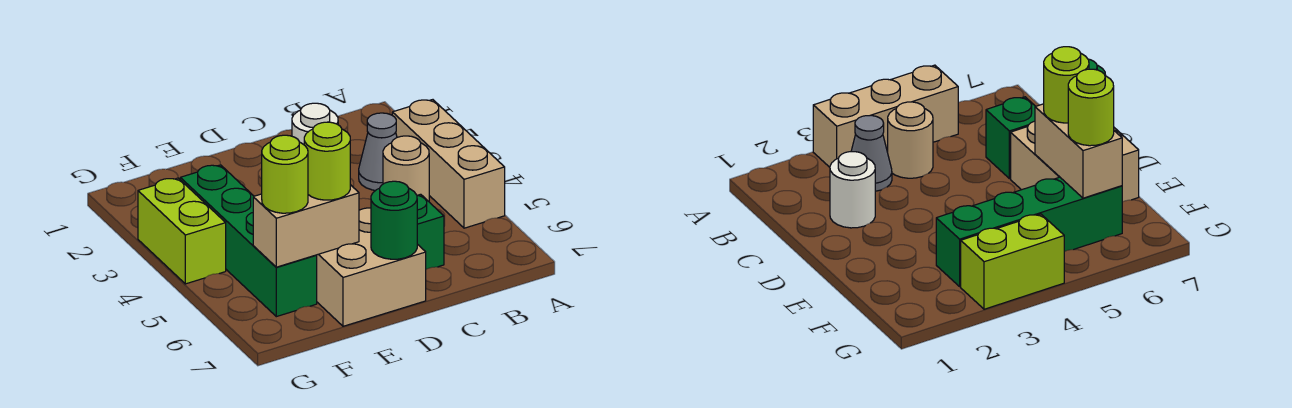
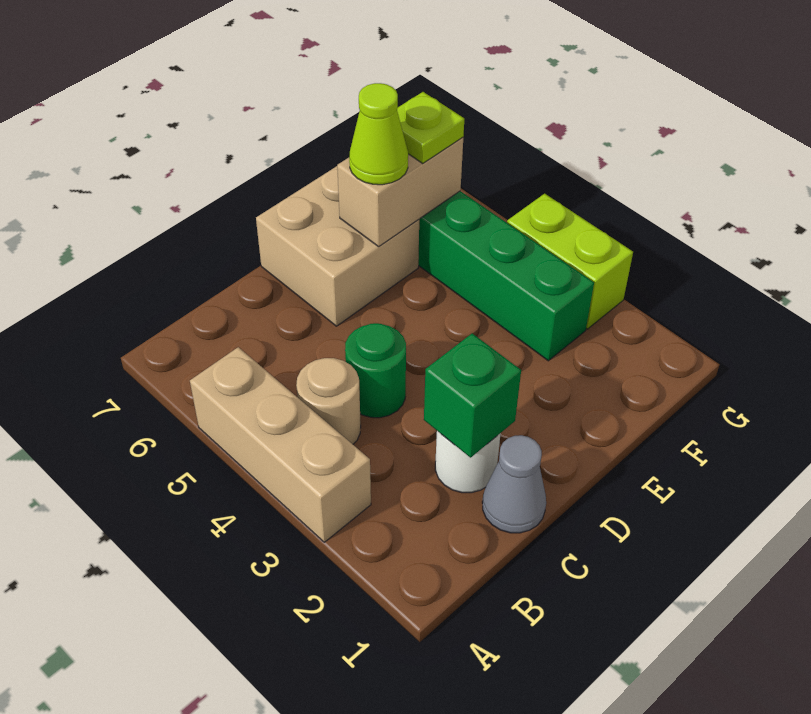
grey 1x1 cone [359,113,397,190] -> grey 1x1 cone moved to [482,435,546,533]
green 1x1 brick [417,194,444,269] -> green 1x1 brick moved to [424,334,521,458]
green 1x1 round brick [371,181,417,259] -> green 1x1 round brick moved to [345,323,406,418]
lime 1x1 round brick [304,122,350,200] -> lime 1x1 cone [349,83,408,185]
lime 1x1 round brick [262,135,308,213] -> lime 1x1 plate [397,92,464,163]

